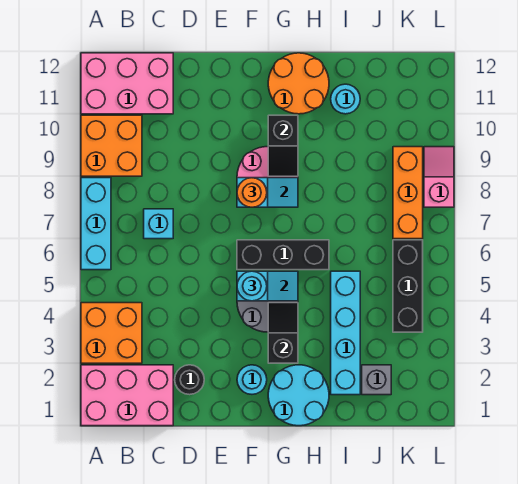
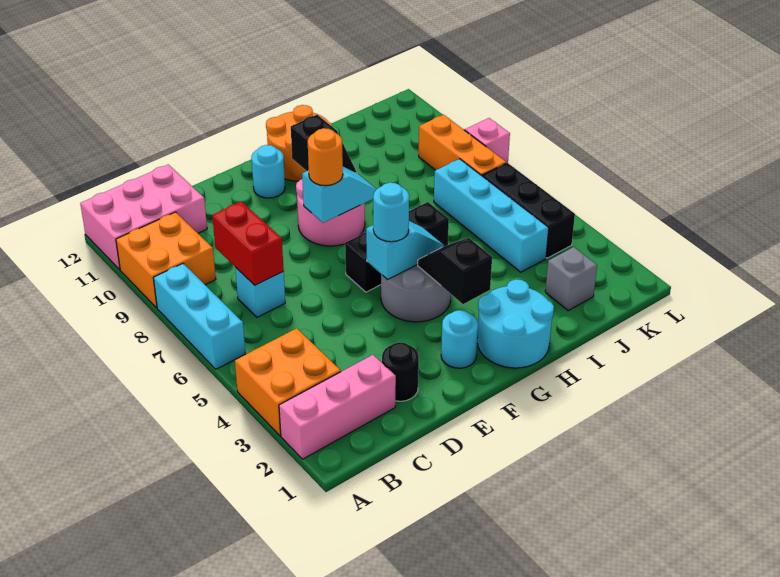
pink 2x3 brick [81,365,173,426] -> pink 1x3 brick [279,355,396,459]
none -> red 1x2 brick [212,201,284,285]
cyan 1x4 brick [331,271,360,395] -> cyan 1x4 brick moved to [434,159,549,272]
cyan 1x1 round brick [331,84,360,114] -> cyan 1x1 round brick moved to [251,145,285,198]

